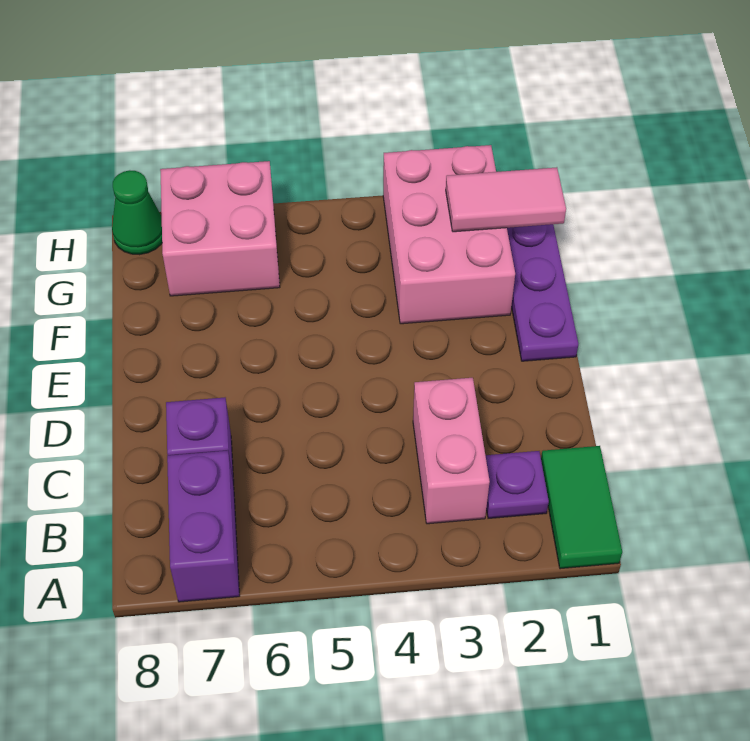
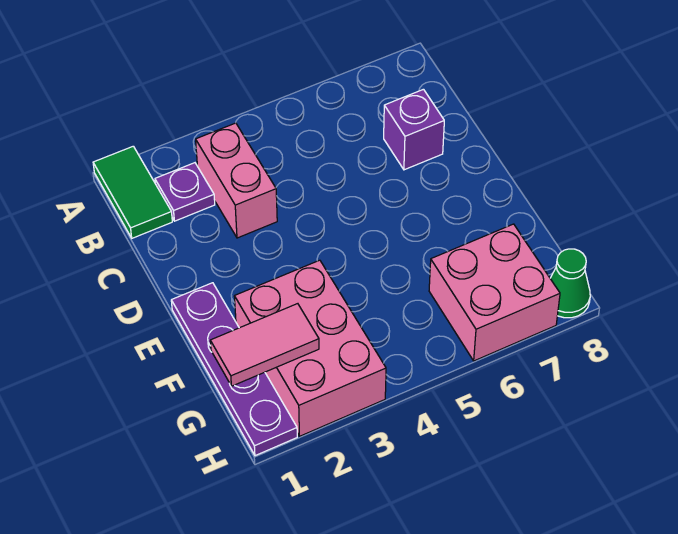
purple 1x2 brick [167,450,240,602] -> none

